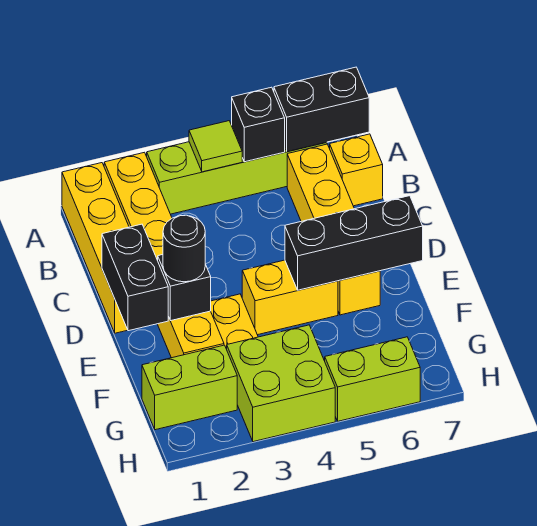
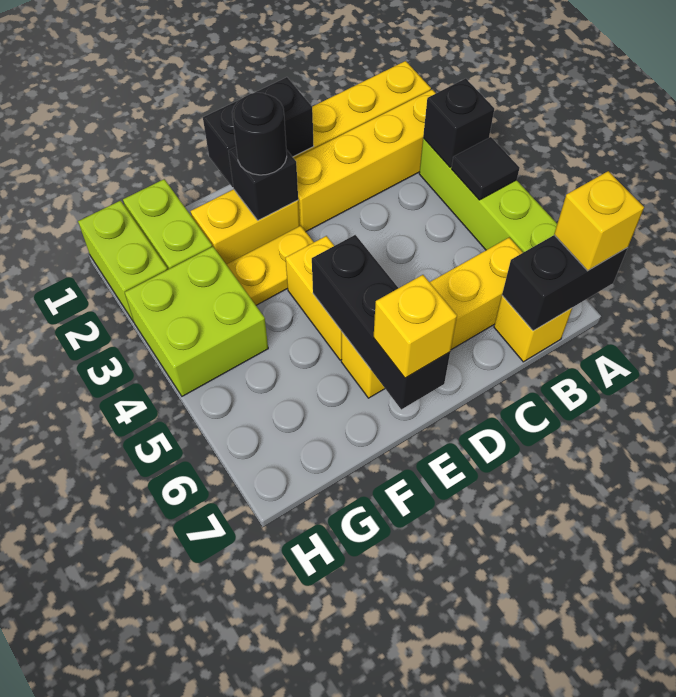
lime 1x1 tile [189,121,242,172] -> black 1x1 tile [452,137,519,200]
black 1x1 brick [232,87,285,162] -> black 1x1 brick moved to [423,79,494,167]
black 1x2 brick [274,67,369,152] -> black 1x2 brick turned to [502,235,627,331]
none -> yellow 1x1 brick [554,171,644,271]
none -> yellow 1x1 brick [374,275,457,378]
lime 1x2 brick [325,337,420,421] -> lime 1x2 brick moved to [78,201,168,322]

